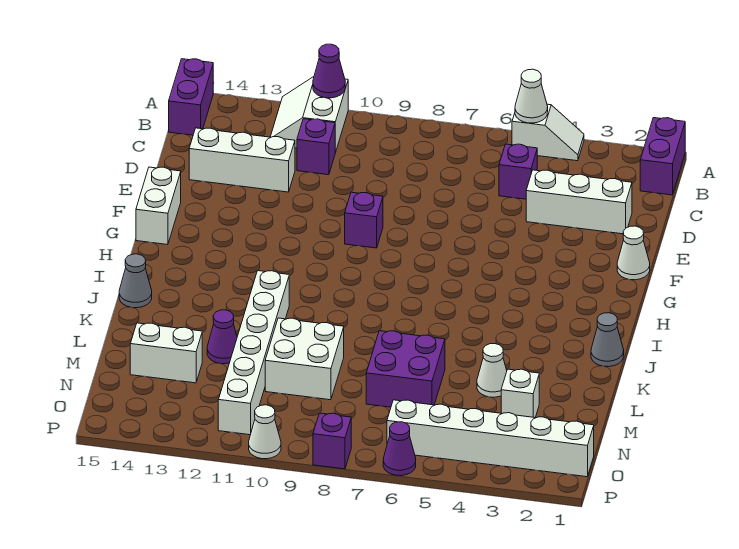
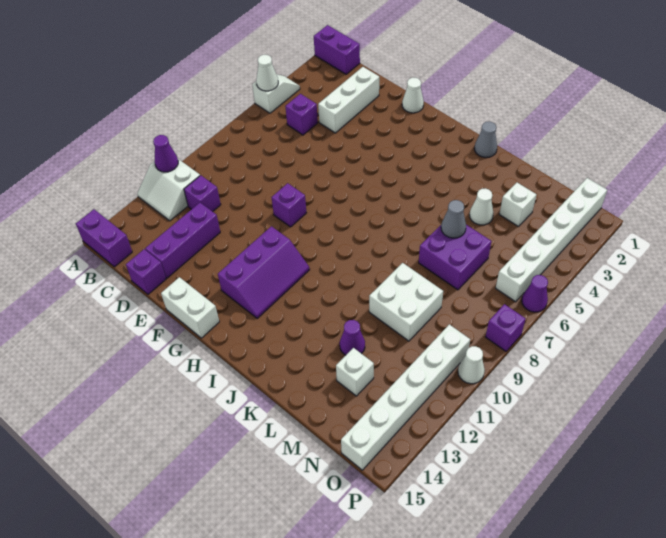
white 1x3 brick [189,128,295,192] -> purple 1x3 brick [145,203,220,278]
none -> purple 1x1 brick [126,249,166,294]
none -> purple 2x3 slope [218,226,310,318]
white 1x6 brick [218,271,289,435] -> white 1x6 brick turned to [341,324,470,470]
grey 1x1 cone [119,254,152,308] -> grey 1x1 cone moved to [441,200,466,238]
white 1x2 brick [130,323,202,383] -> white 1x1 brick [336,348,374,396]

